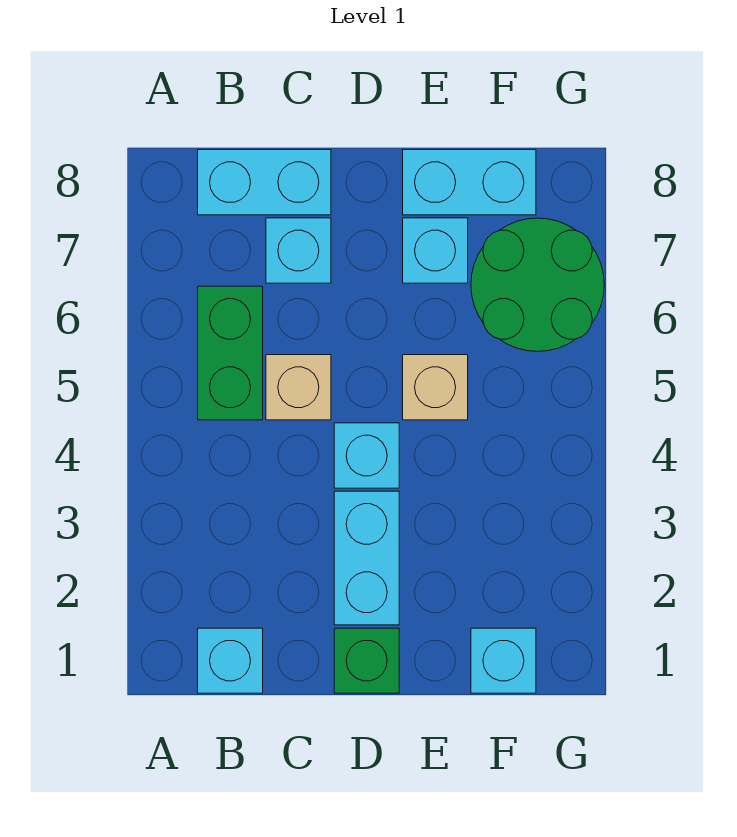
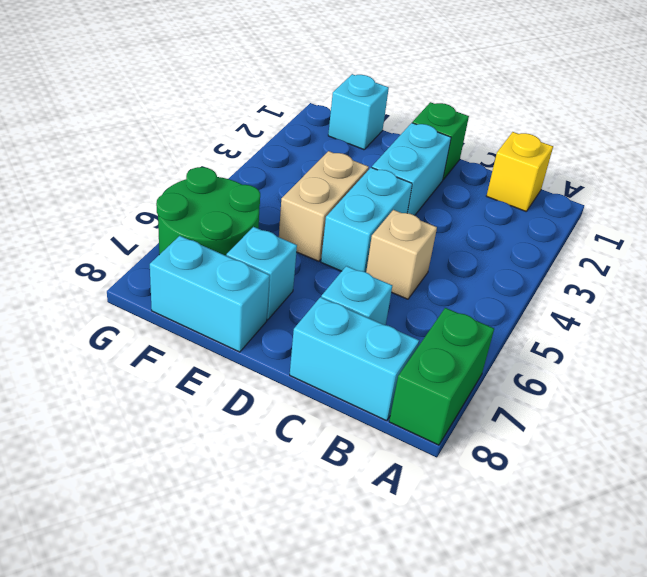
cyan 1x1 brick [198,628,263,693] -> yellow 1x1 brick [487,132,553,212]
green 1x2 brick [198,286,263,420] -> green 1x2 brick moved to [389,308,494,445]
cyan 1x1 brick [334,423,399,488] -> cyan 1x2 brick [321,167,412,272]
tan 1x1 brick [403,355,468,420] -> tan 1x2 brick [279,151,369,261]

